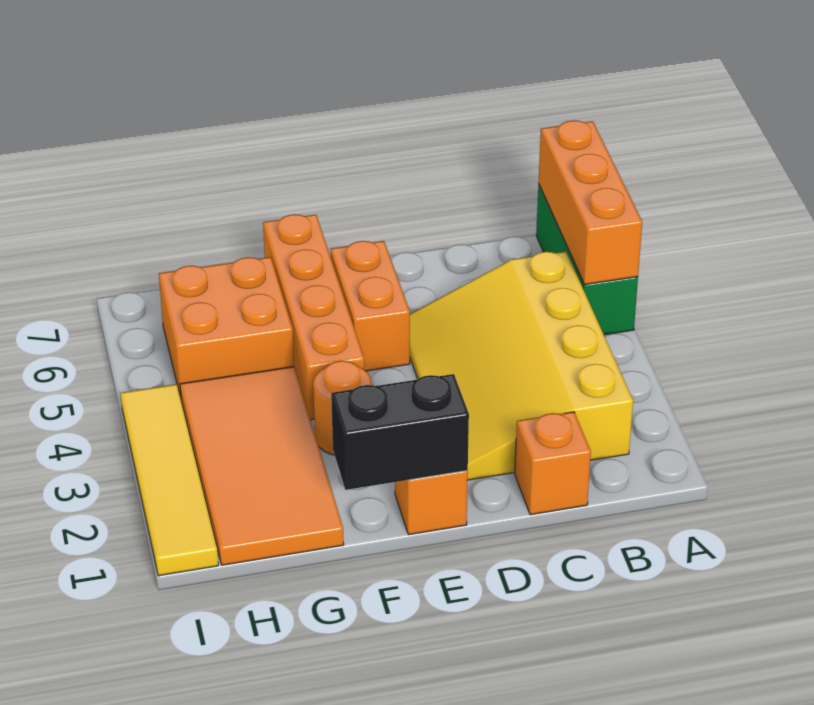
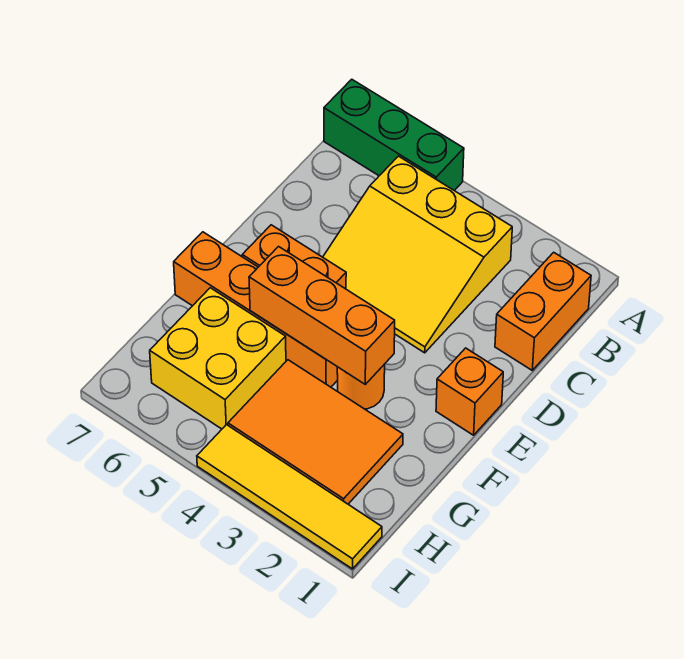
orange 1x3 brick [538,120,642,284] -> orange 1x3 brick moved to [249,247,395,384]
yellow 3x4 slope [410,252,633,480] -> yellow 3x3 slope [323,156,512,353]
orange 1x1 brick [515,412,591,515] -> orange 1x2 brick [495,252,591,370]
black 1x2 brick [331,374,469,490] -> none
orange 2x4 tile [180,367,344,565] -> orange 2x3 tile [228,360,403,504]
orange 2x2 brick [159,257,294,398] -> yellow 2x2 brick [150,288,286,429]

